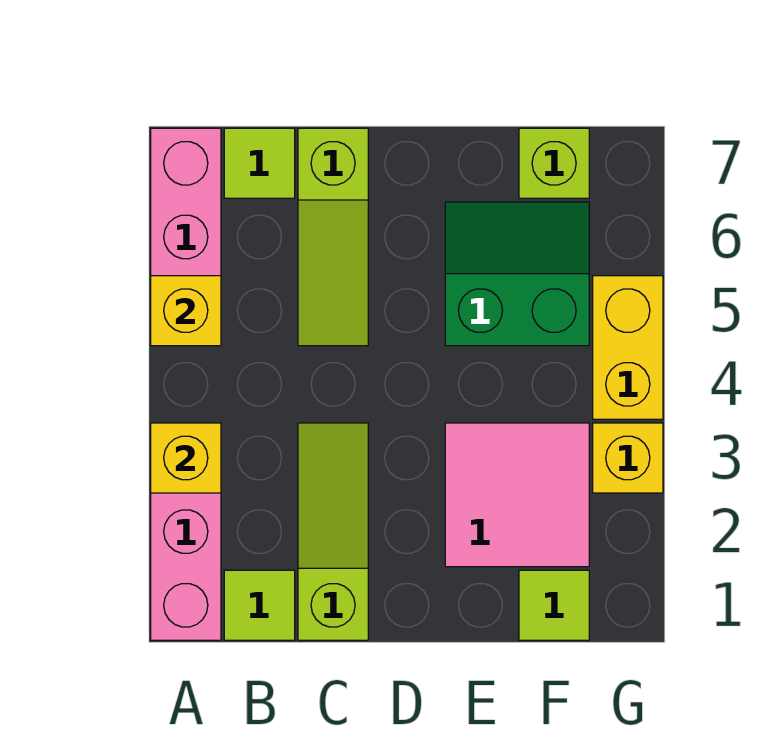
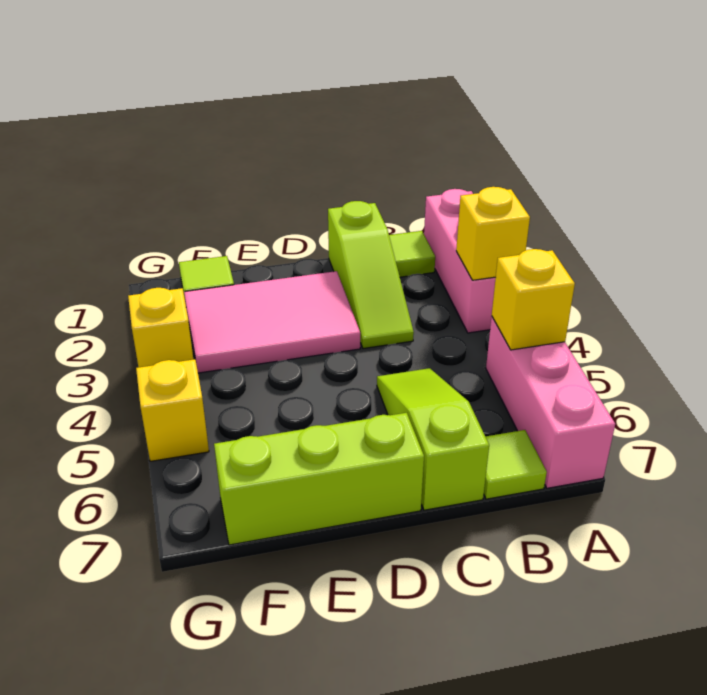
pink 2x2 tile [445,423,589,567] -> pink 2x3 tile [184,271,360,373]
green 2x2 slope [445,202,589,346] -> none
lime 1x1 brick [519,128,589,198] -> lime 1x3 brick [214,413,424,545]
yellow 1x2 brick [593,276,663,419] -> yellow 1x1 brick [136,359,209,461]

